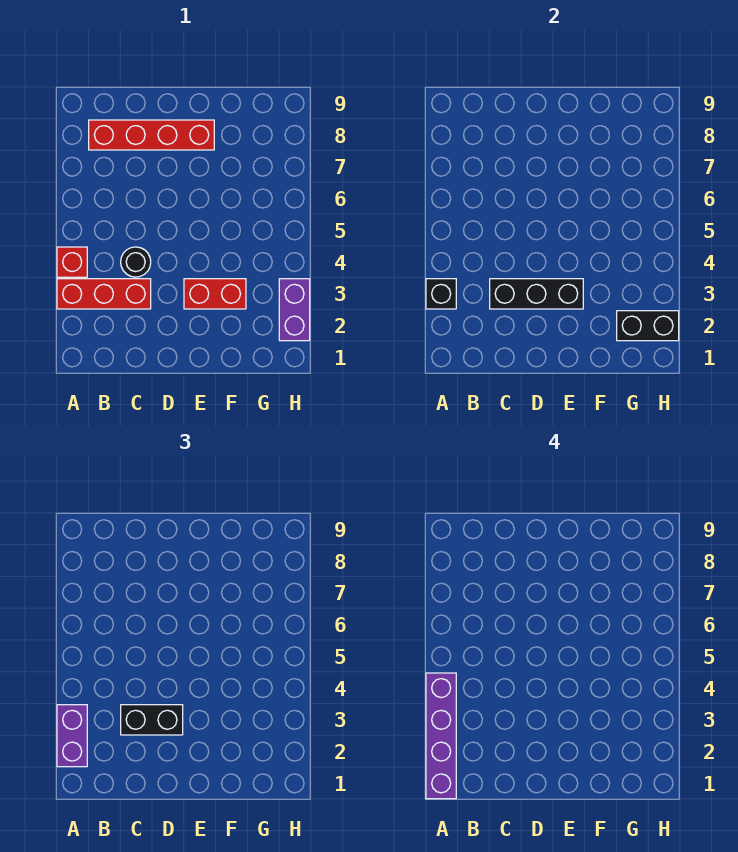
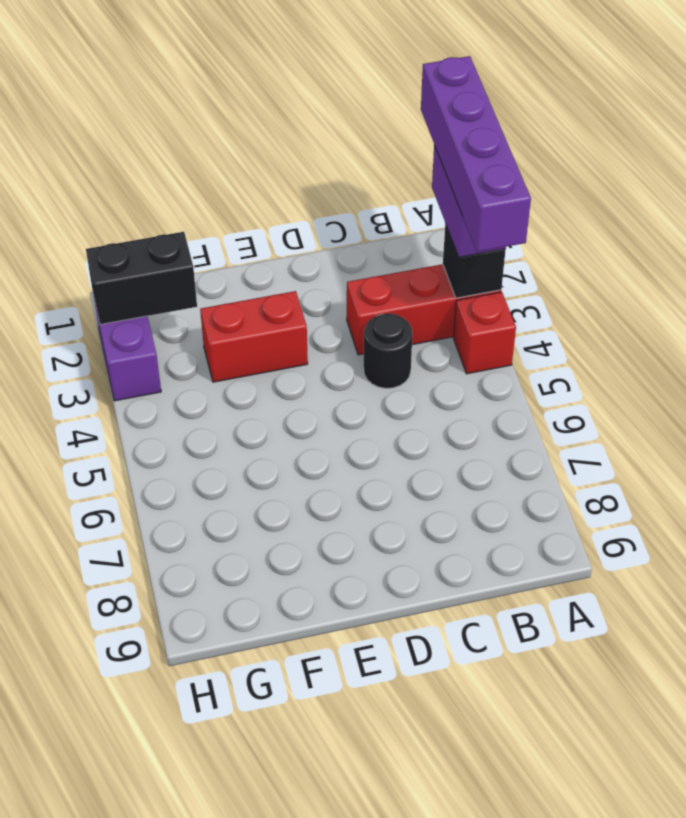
red 1x4 brick [89,120,214,150] -> none
black 1x3 brick [490,279,583,309] -> none
black 1x2 brick [121,705,183,735] -> none

